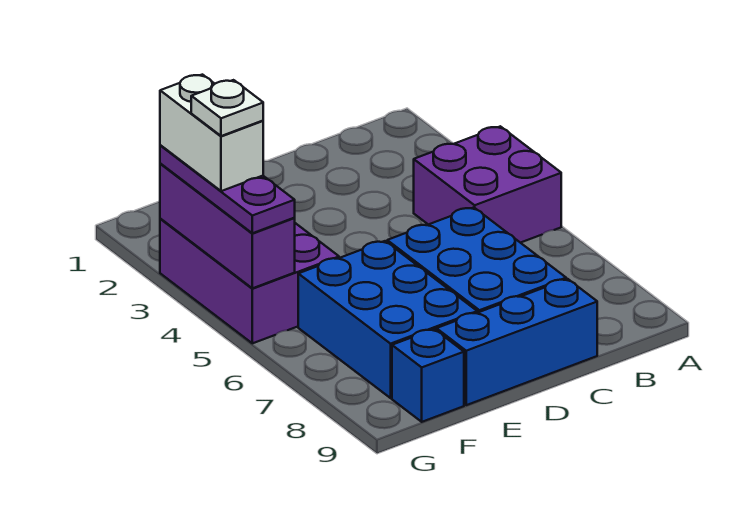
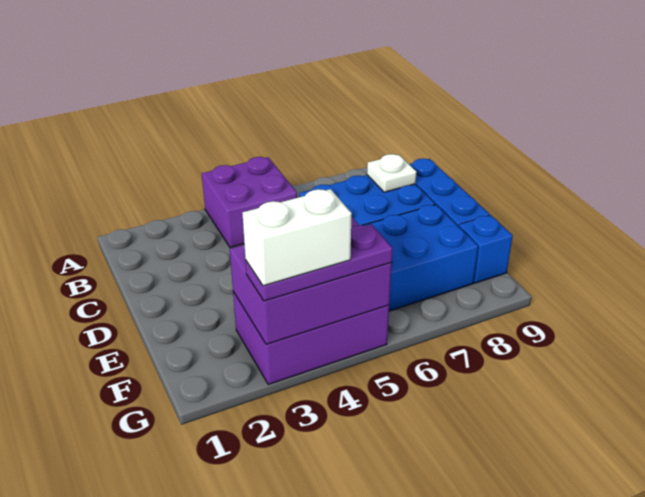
purple 1x3 brick [160,164,295,288] -> purple 2x3 brick [230,217,392,344]
white 1x1 plate [191,80,263,136] -> white 1x1 plate moved to [367,154,416,192]

